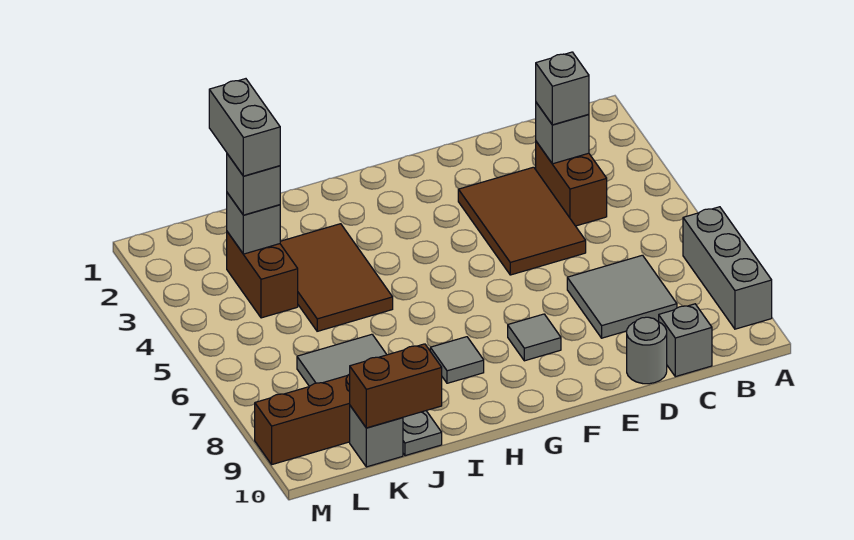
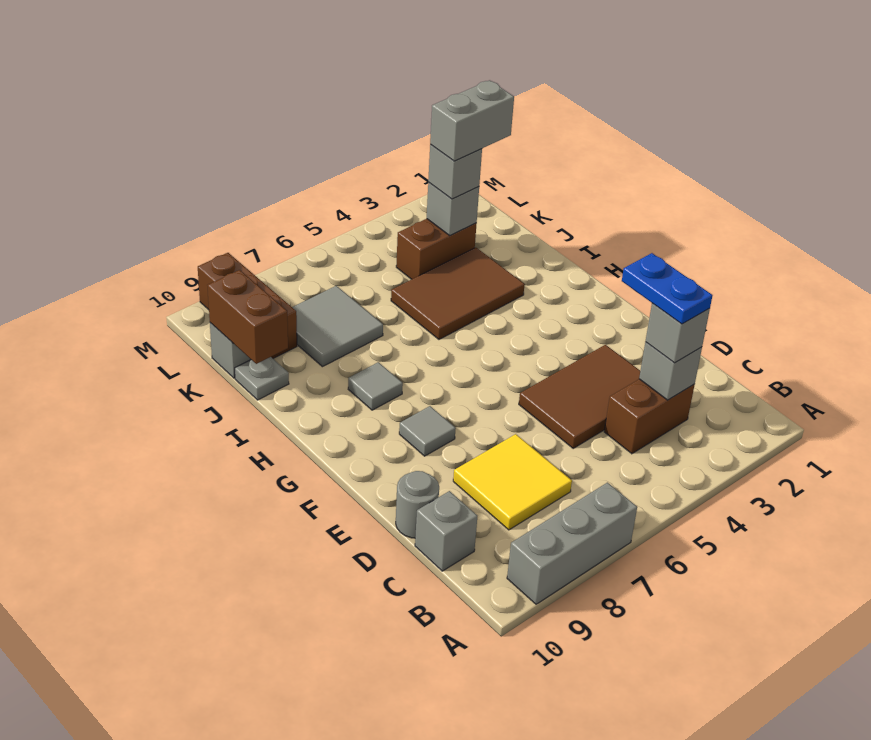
none -> blue 1x2 plate [622,253,713,324]
grey 2x2 tile [567,255,677,338] -> yellow 2x2 tile [453,434,572,530]

